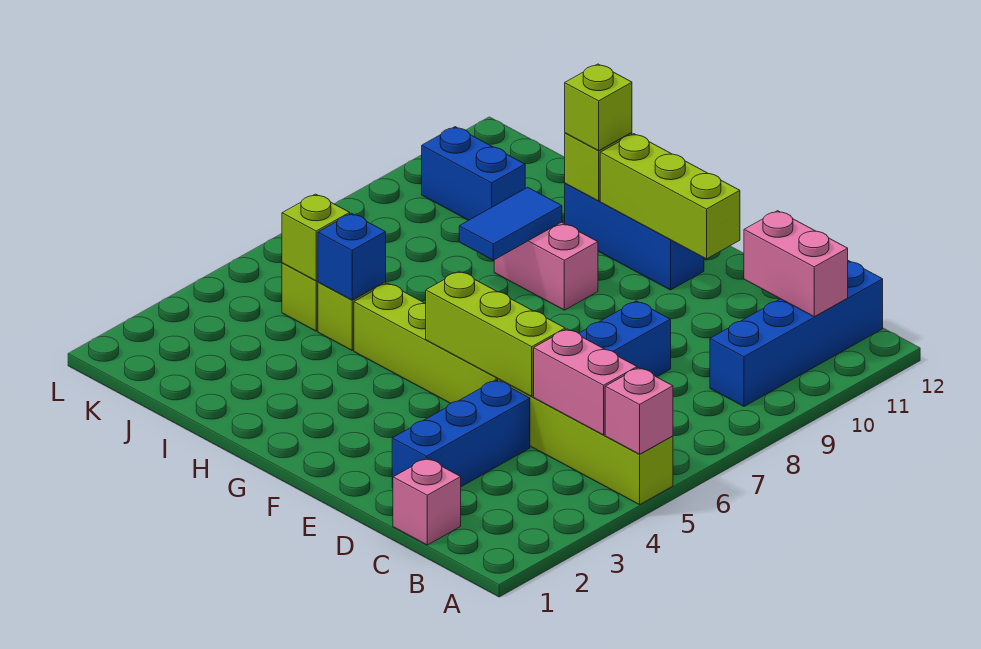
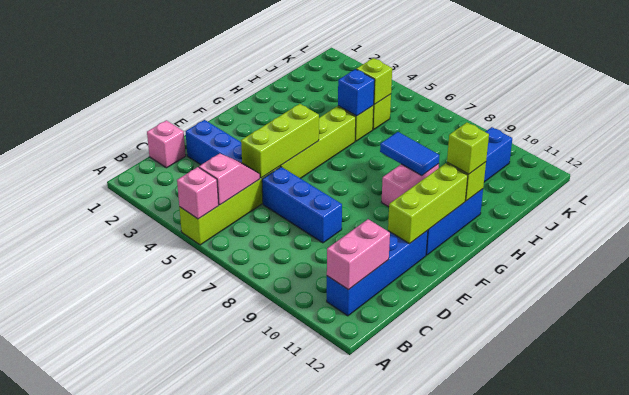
pink 1x2 brick [534,329,637,435] -> pink 1x2 slope [199,153,260,205]
blue 1x4 brick [710,261,883,406] -> blue 1x4 brick turned to [327,230,428,316]

